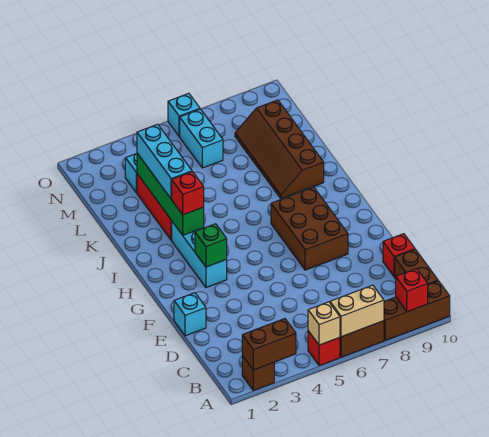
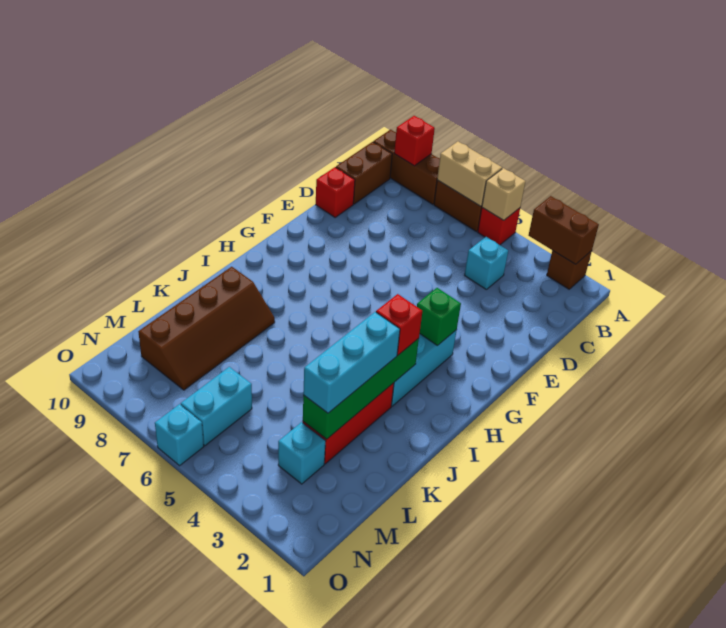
cyan 1x1 brick [174,293,206,336] -> cyan 1x1 brick moved to [465,237,508,289]
brown 2x3 brick [271,187,348,270] -> none

